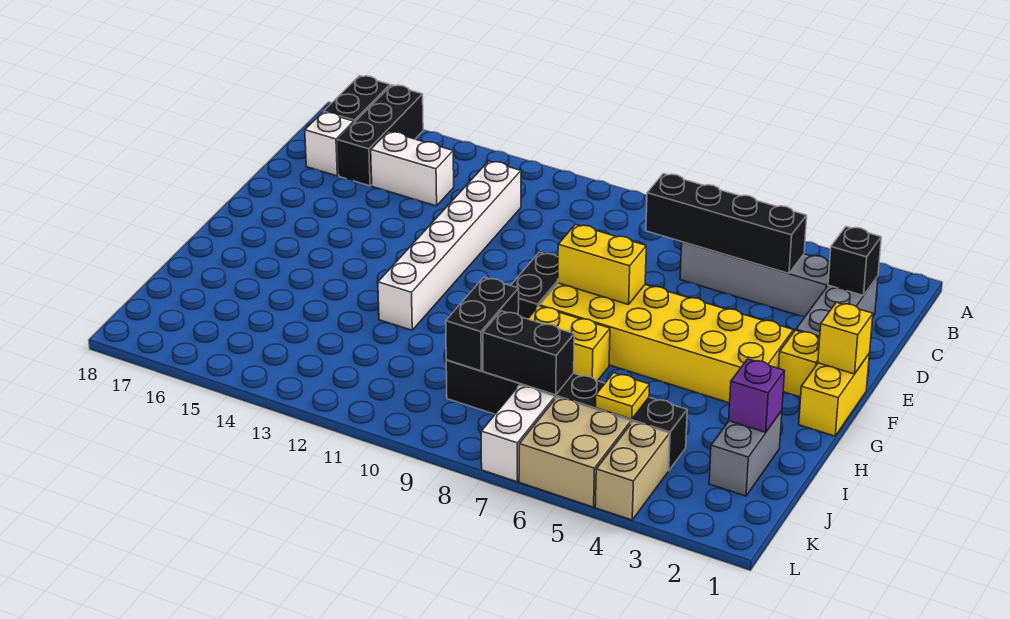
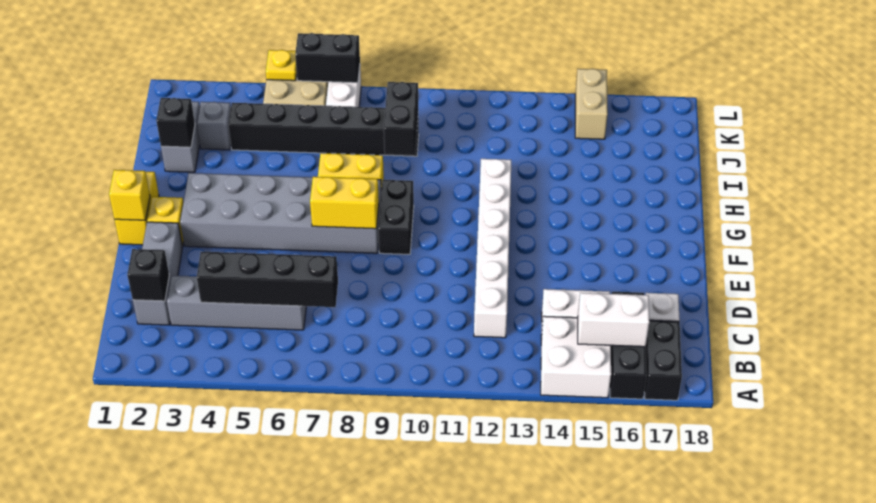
none -> white 2x2 brick [541,316,611,398]
none -> white 1x2 brick [578,293,649,347]
yellow 2x6 brick [540,283,793,403] -> grey 2x6 brick [180,173,381,253]
purple 1x1 brick [729,359,785,432] -> black 1x1 brick [156,98,195,147]
none -> grey 1x1 brick [197,102,231,150]
yellow 1x1 plate [595,373,650,419] -> yellow 1x1 plate moved to [266,50,297,81]
black 1x2 brick [483,311,574,395] -> black 1x2 brick moved to [295,33,360,83]
tan 1x2 brick [595,422,669,520] -> tan 1x2 brick moved to [575,69,608,139]

